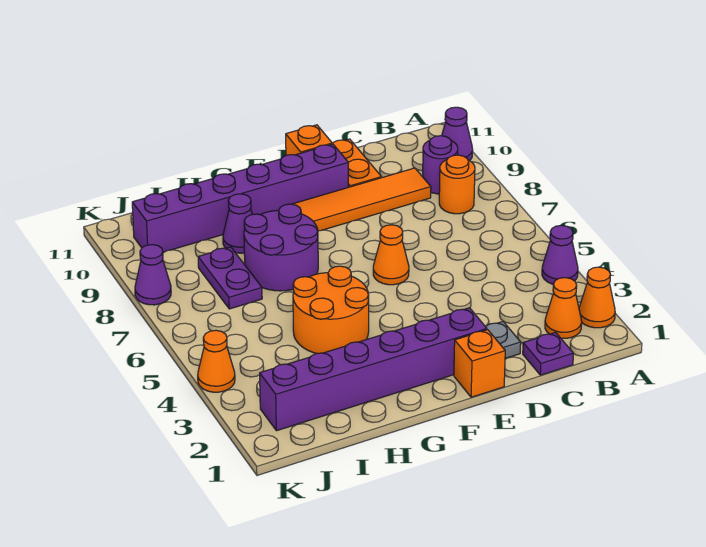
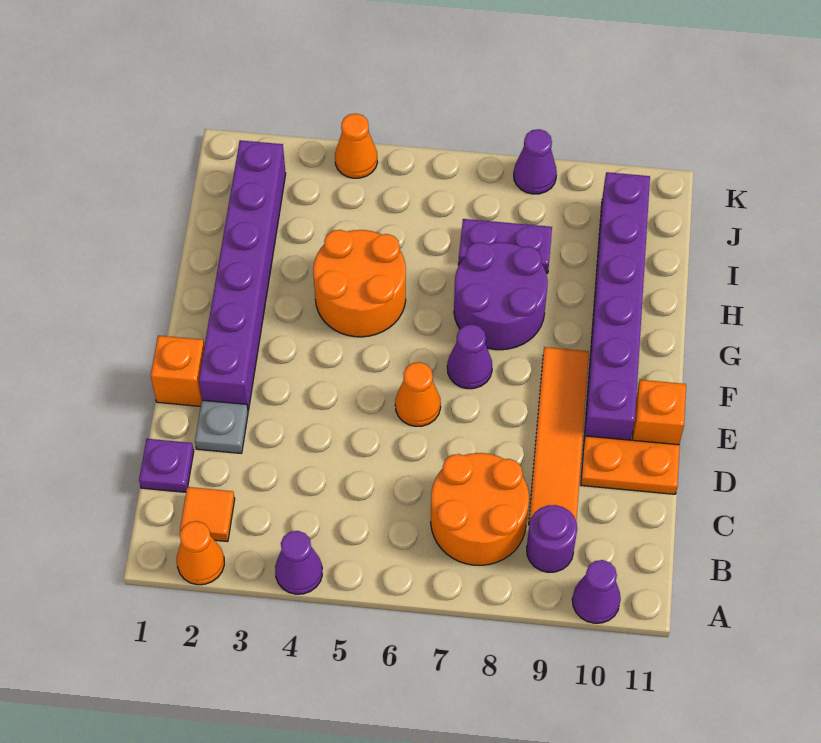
orange 1x1 cone [545,278,582,338] -> orange 1x1 tile [180,487,235,542]
orange 1x1 round brick [439,155,475,214] -> orange 2x2 round brick [431,453,529,565]
purple 1x1 cone [223,194,252,253] -> purple 1x1 cone moved to [447,324,492,389]

